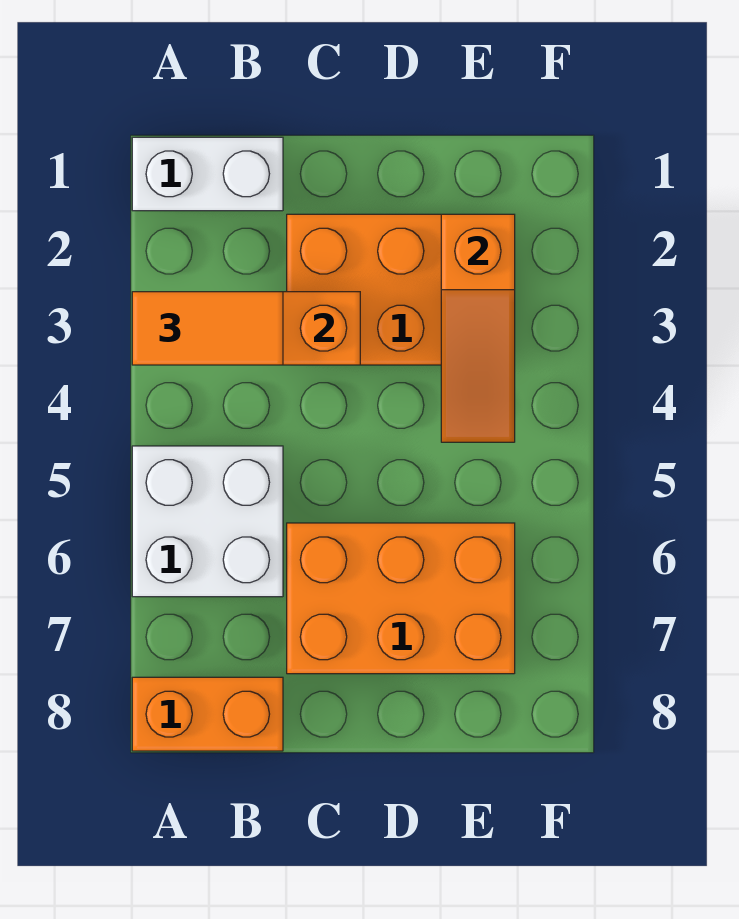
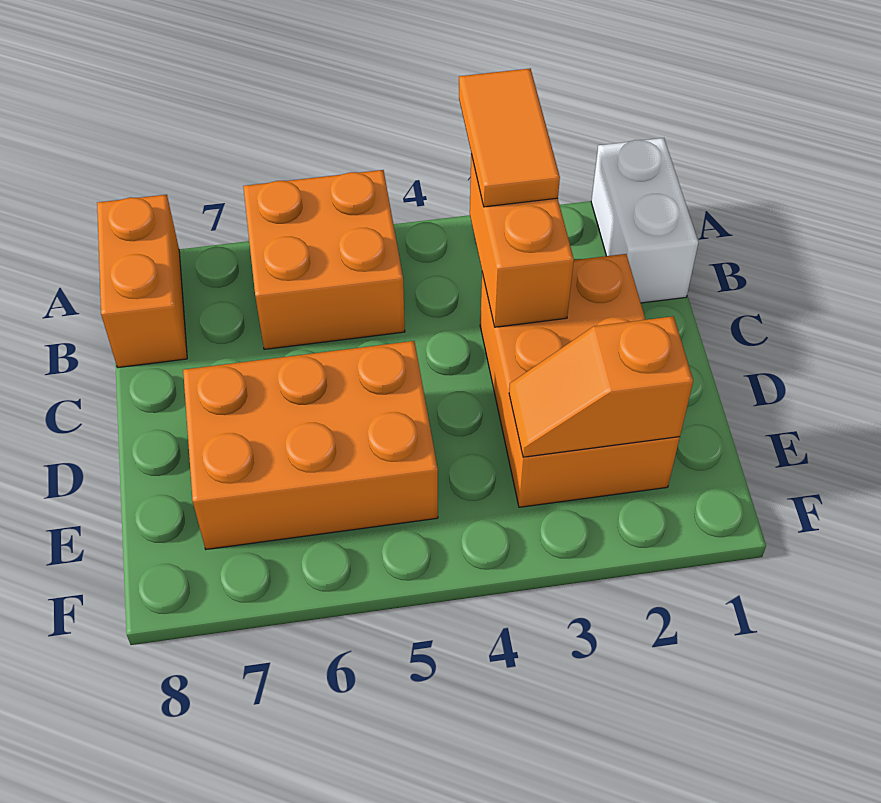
white 2x2 brick [132,446,283,597] -> orange 2x2 brick [243,170,405,349]
orange 2x3 brick [287,523,515,674] -> orange 2x3 brick turned to [183,341,438,549]
orange 1x3 slope [441,214,515,442] -> orange 1x2 slope [509,316,693,457]

